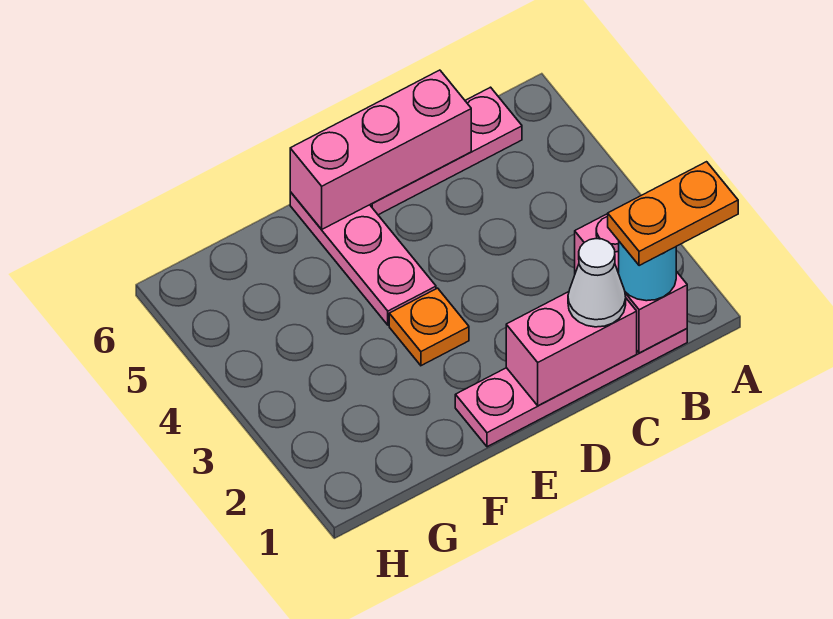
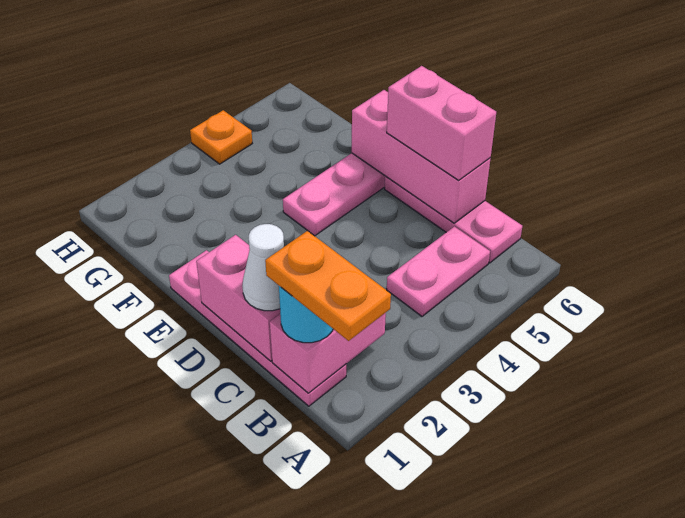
none -> pink 1x2 plate [387,227,490,316]
none -> pink 1x2 brick [387,66,496,181]
orange 1x1 plate [389,288,469,366] -> orange 1x1 plate moved to [190,110,252,164]

